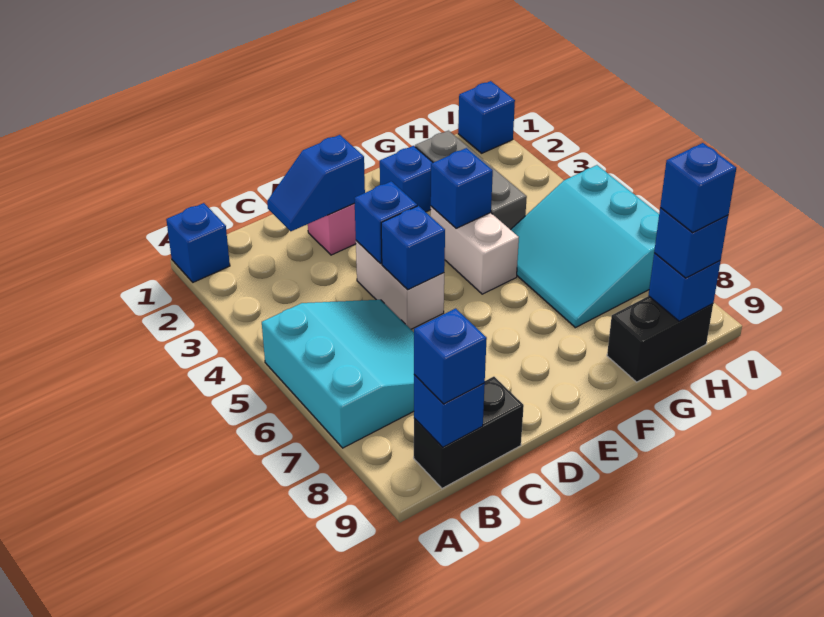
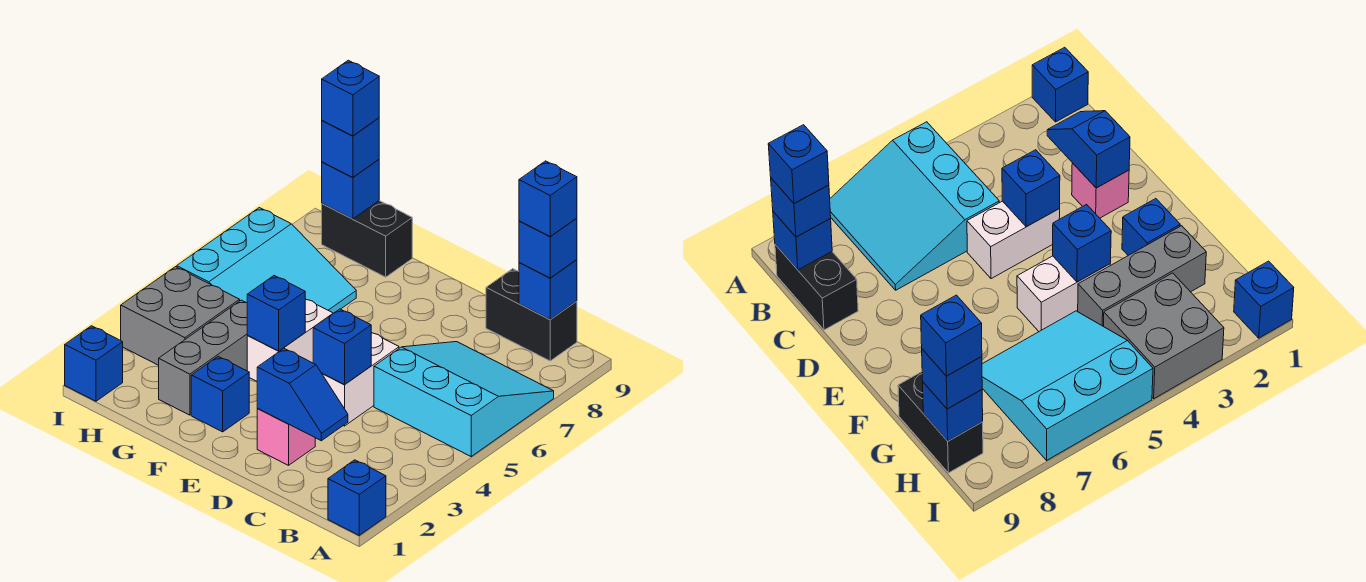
cyan 3x3 slope [262,300,414,448] -> cyan 3x3 slope turned to [374,342,554,456]
blue 1x1 brick [381,206,445,290] -> blue 1x1 brick moved to [519,161,577,236]
none -> grey 2x2 brick [121,267,240,365]

